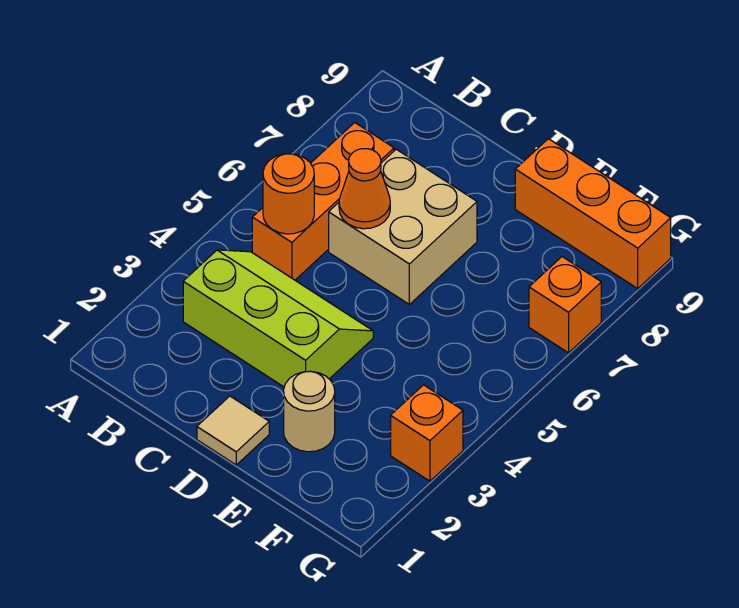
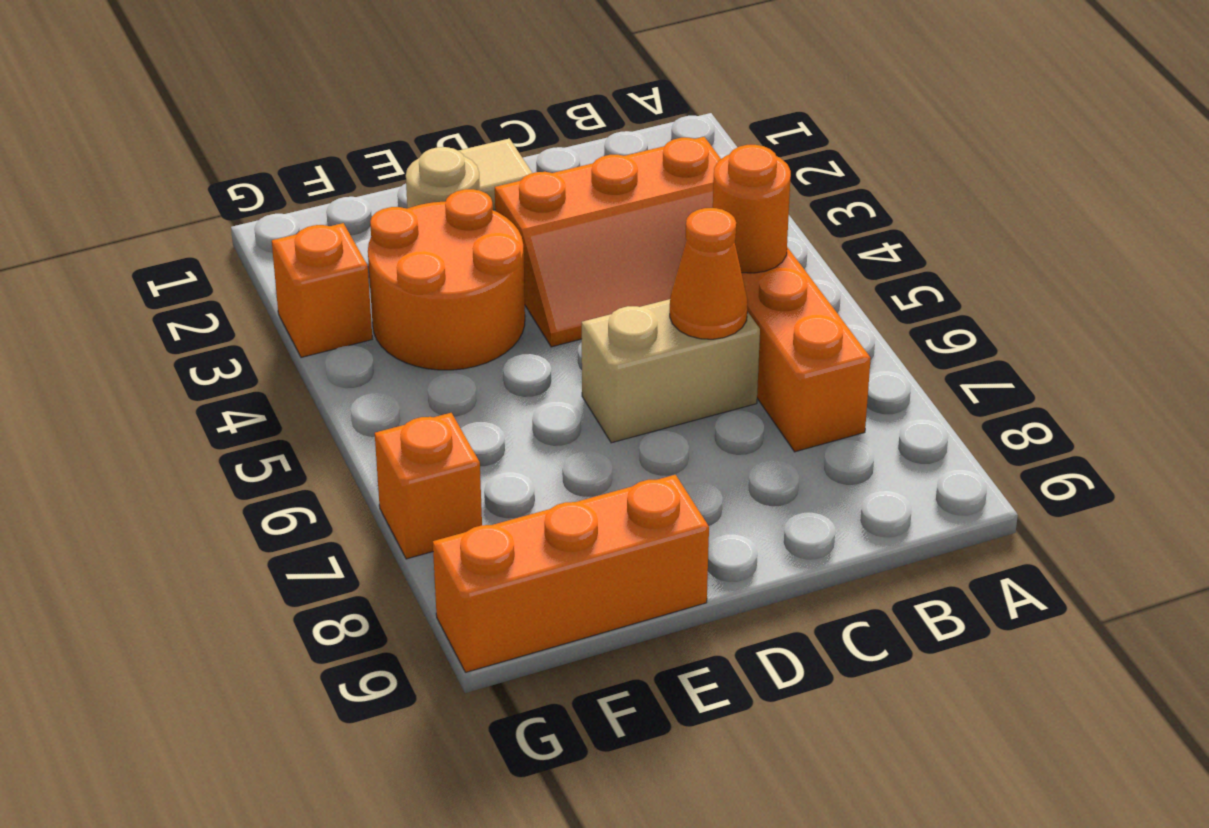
lime 2x3 slope [183,250,373,387] -> orange 2x3 slope [495,137,721,347]
tan 2x2 brick [329,149,477,304] -> tan 1x2 brick [582,299,760,443]
none -> orange 2x2 round brick [368,189,525,370]

